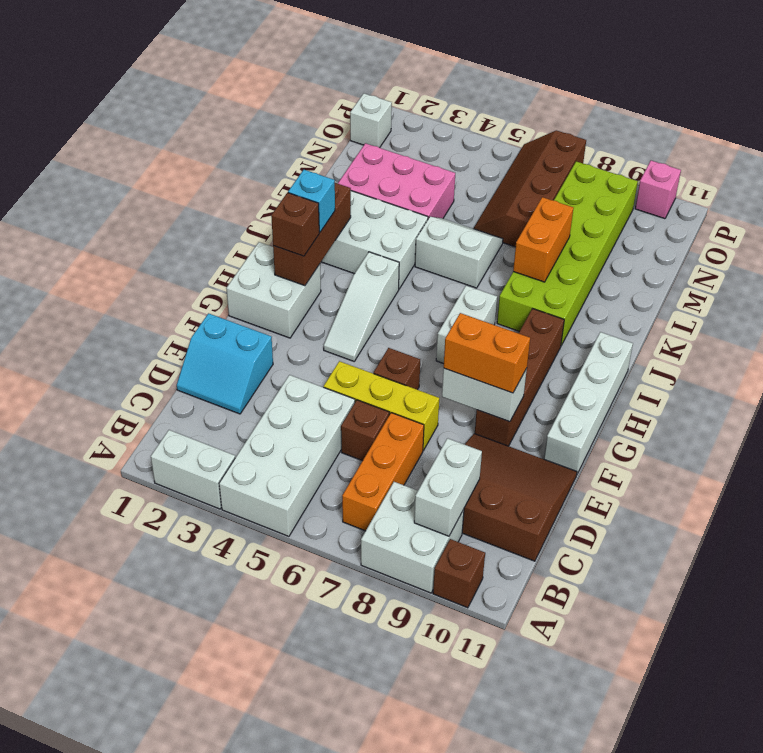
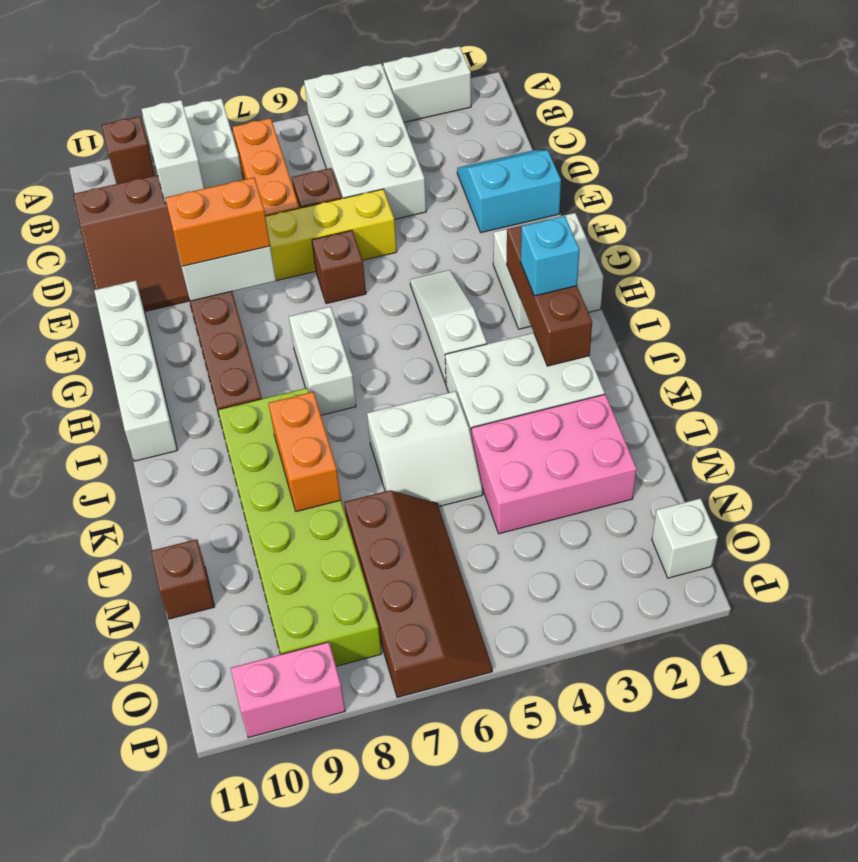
brown 1x1 brick [271,193,319,256] -> brown 1x1 brick moved to [151,539,215,619]
pink 1x1 brick [635,161,681,219] -> pink 1x2 brick [231,642,345,738]

